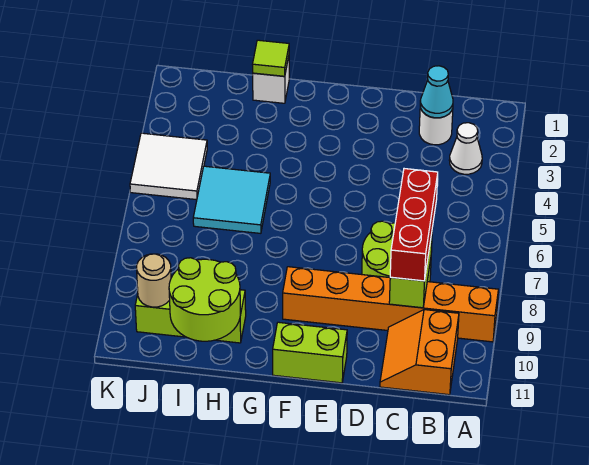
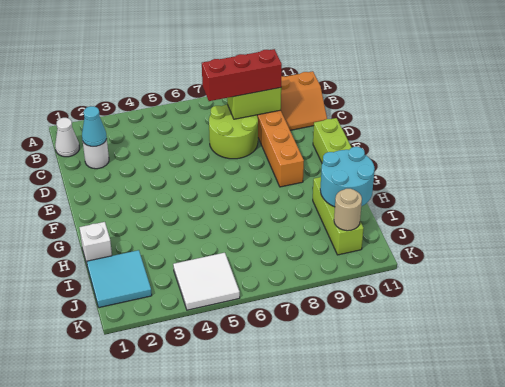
white 1x1 cone [449,123,482,174] -> white 1x1 cone moved to [55,118,79,157]
lime 1x1 tile [252,40,289,76] -> none
cyan 2x2 tile [193,166,270,233] -> cyan 2x2 tile moved to [87,250,152,308]
lime 2x2 round brick [169,258,240,341] -> cyan 2x2 round brick [320,147,375,207]

